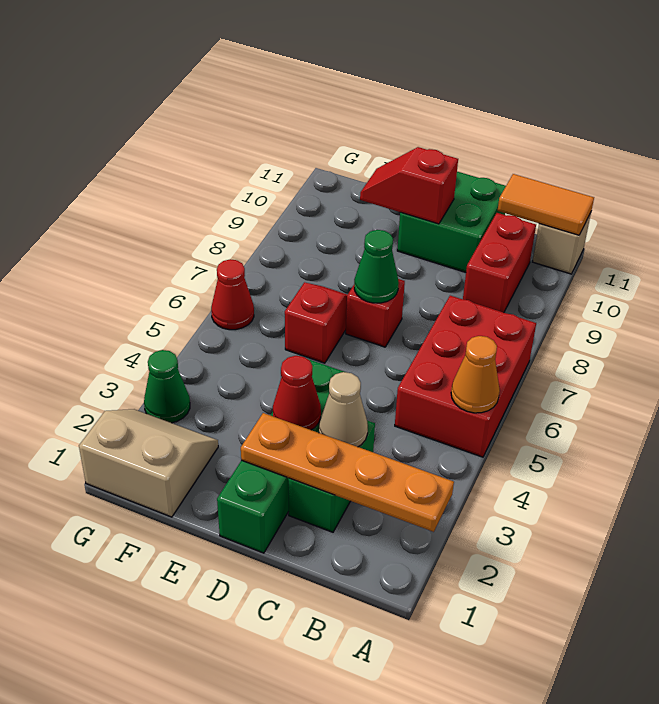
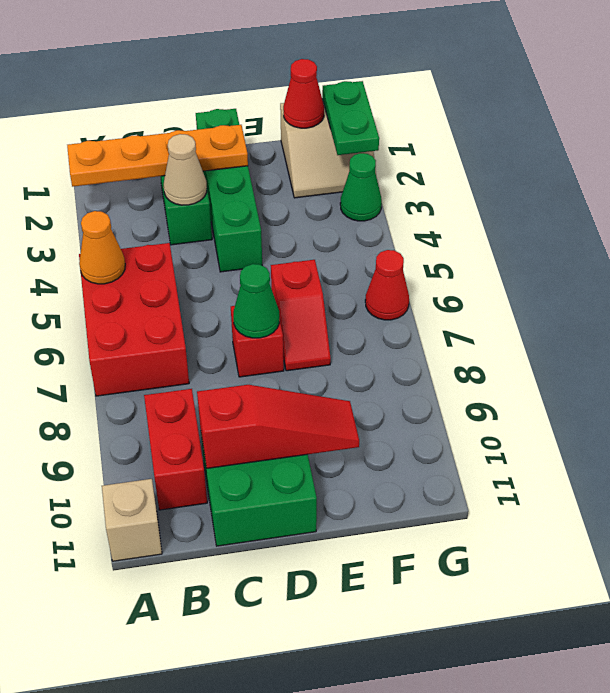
orange 1x2 tile [498,174,594,235] -> none
red 1x1 cone [273,356,321,430] -> red 1x1 cone moved to [283,59,324,128]
red 1x2 slope [360,147,458,224] -> red 1x3 slope [197,385,359,468]
none -> green 1x2 plate [322,81,379,155]

